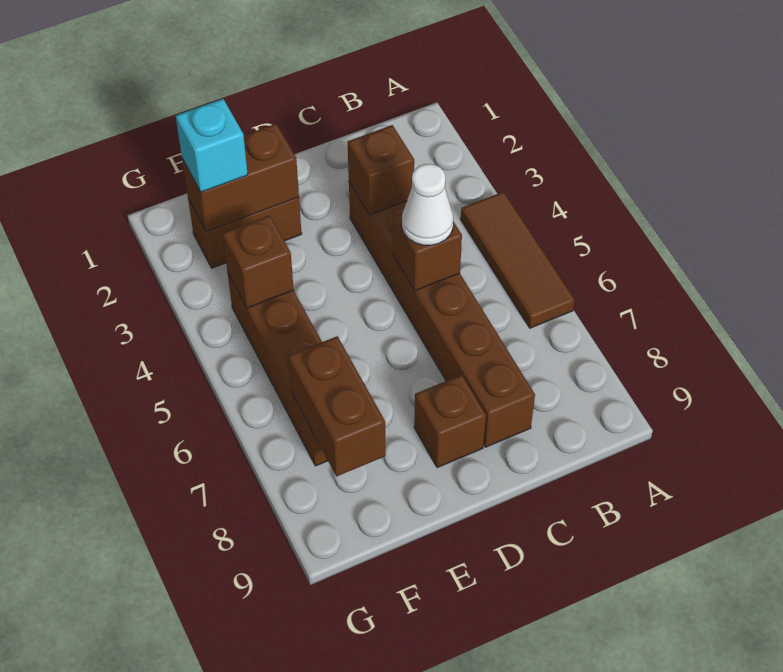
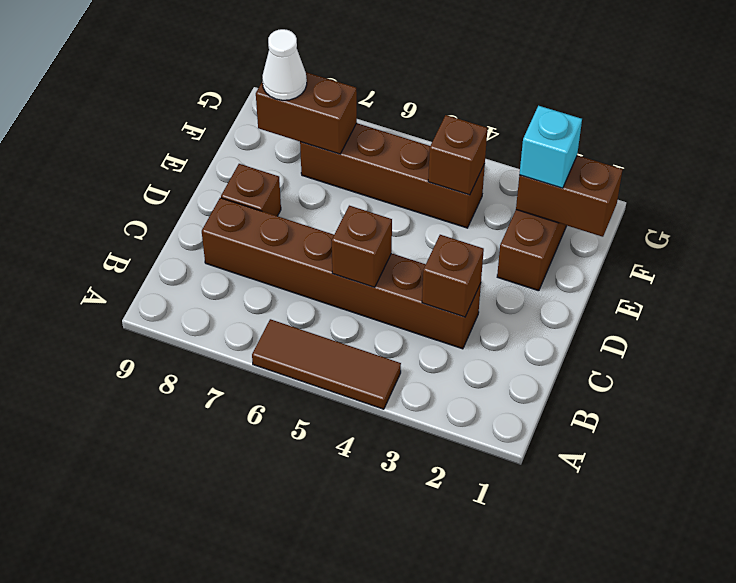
white 1x1 cone [402,164,453,245] -> white 1x1 cone moved to [262,29,307,100]
brown 1x2 brick [182,124,299,231] -> brown 1x2 brick turned to [516,155,623,237]

